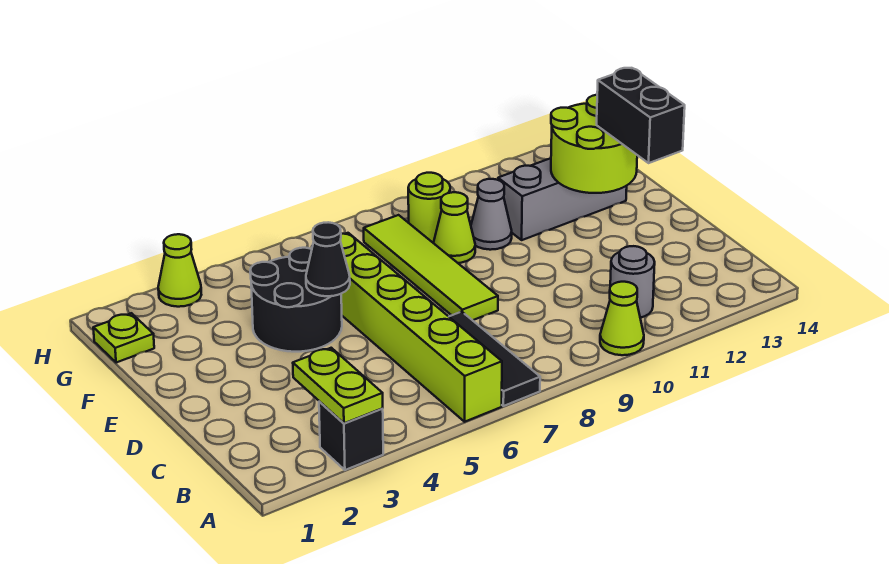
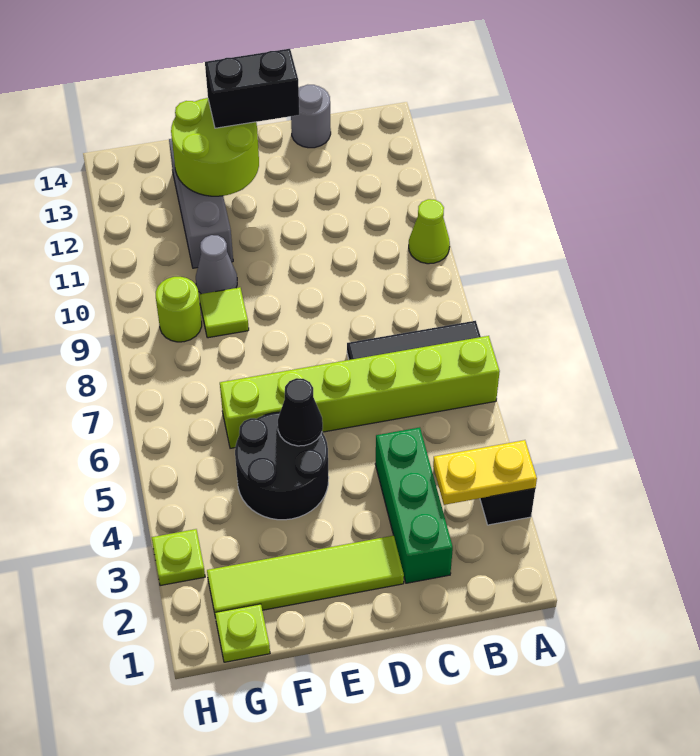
lime 1x2 plate [293,348,383,423] -> yellow 1x2 plate [433,440,537,505]
grey 1x1 round brick [610,246,655,318] -> grey 1x1 round brick moved to [291,85,331,148]
none -> green 1x3 brick [375,427,453,583]
lime 1x4 tile [364,215,498,320] -> lime 1x4 tile moved to [207,535,404,618]
lime 1x1 cone [434,192,475,263] -> lime 1x1 tile [199,287,249,338]
lime 1x1 cone [158,234,201,307] -> lime 1x1 plate [152,529,205,586]

